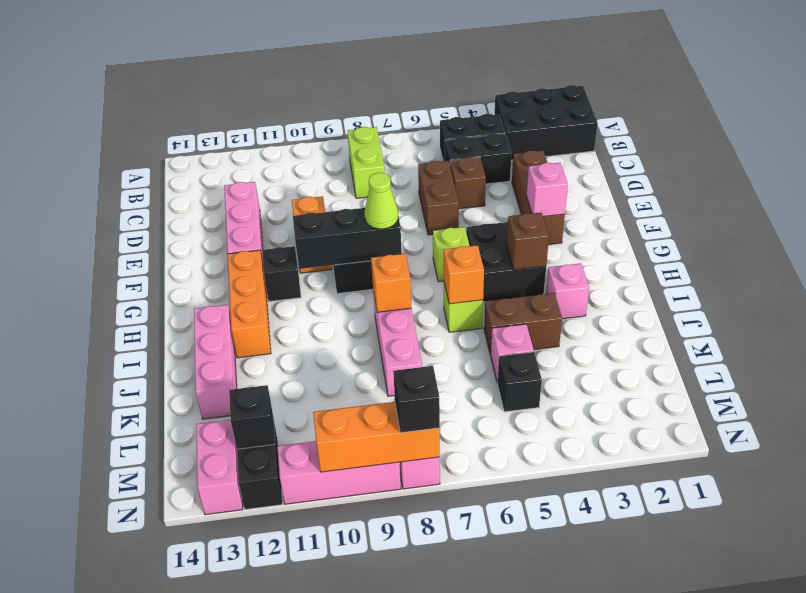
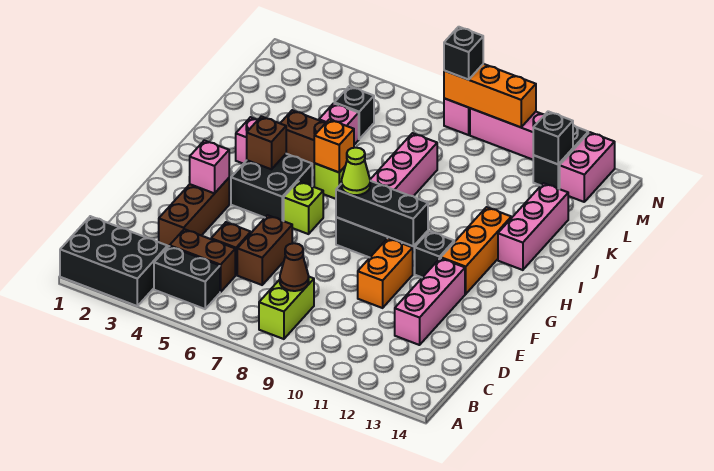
black 1x2 brick [445,133,512,184] -> brown 1x2 brick [170,229,235,292]
none -> brown 1x1 cone [280,243,309,291]
orange 1x1 brick [371,254,411,312] -> none

